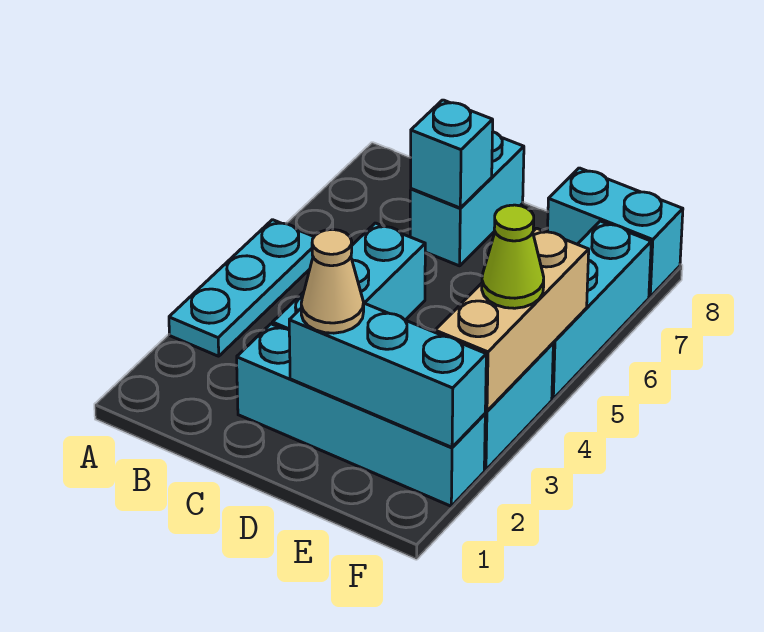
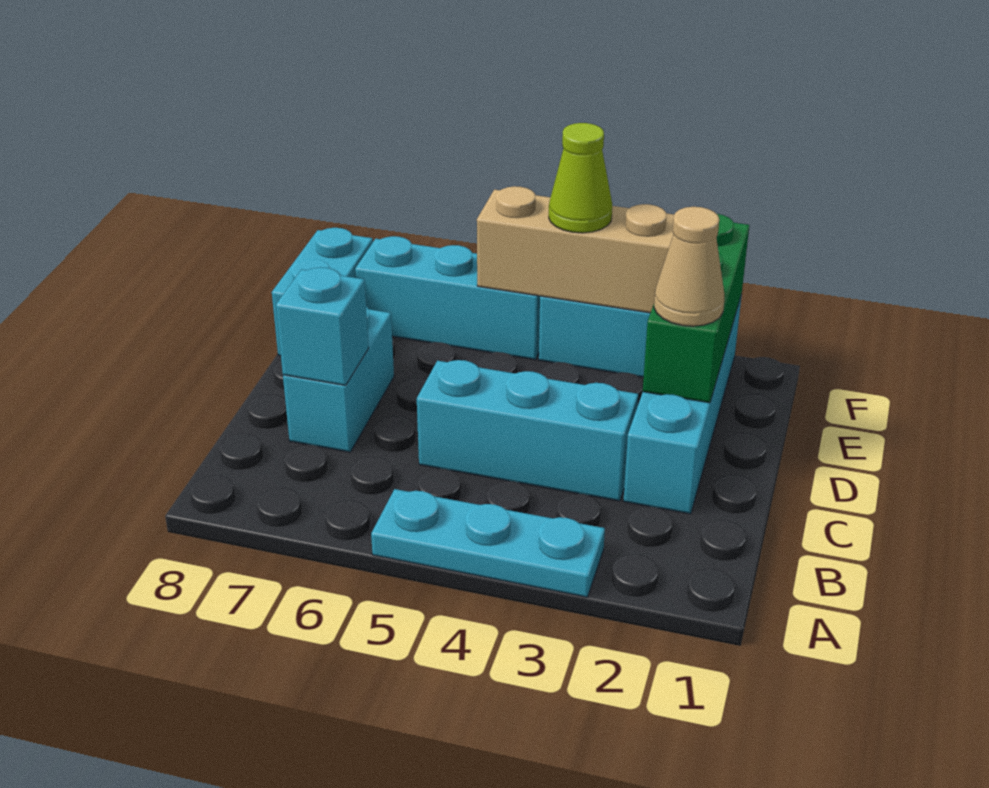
cyan 1x2 brick [410,132,524,266] -> cyan 1x2 brick turned to [283,306,394,452]
cyan 1x3 brick [289,303,486,447] -> green 1x3 brick [643,214,749,403]

